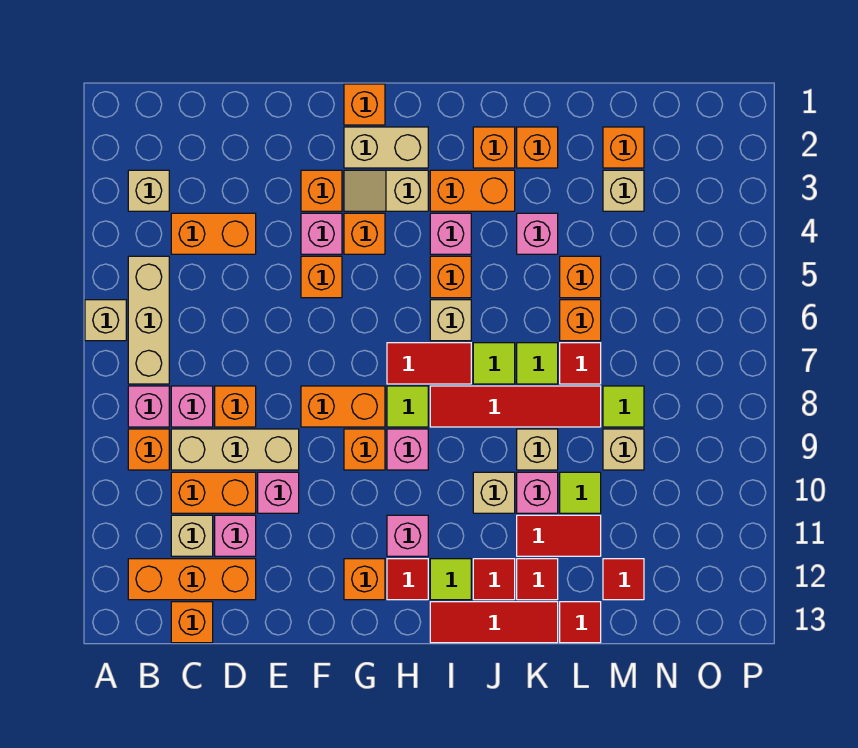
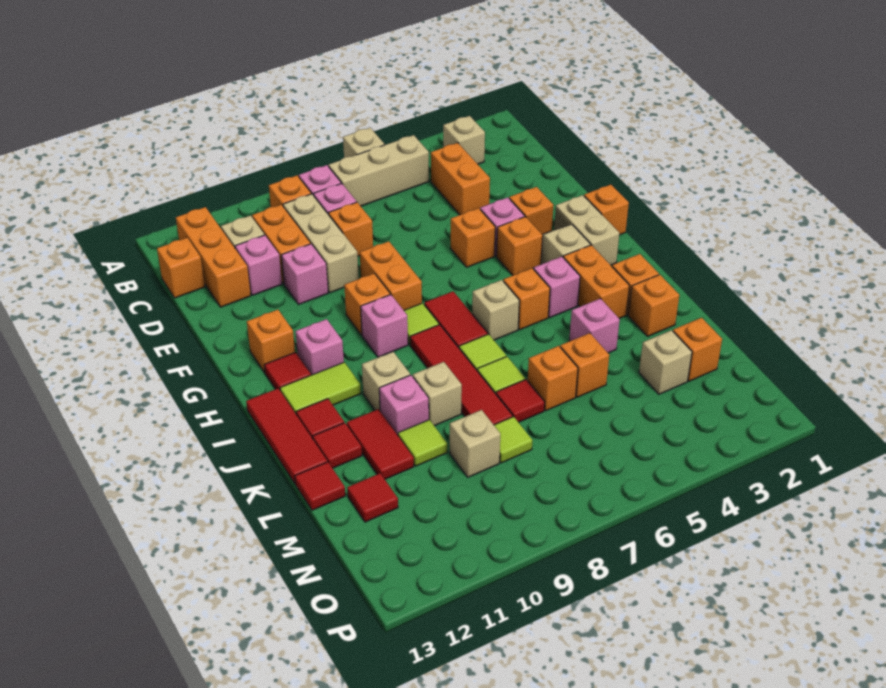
lime 1x1 tile [430,559,471,600] -> lime 1x2 tile [280,362,361,413]

